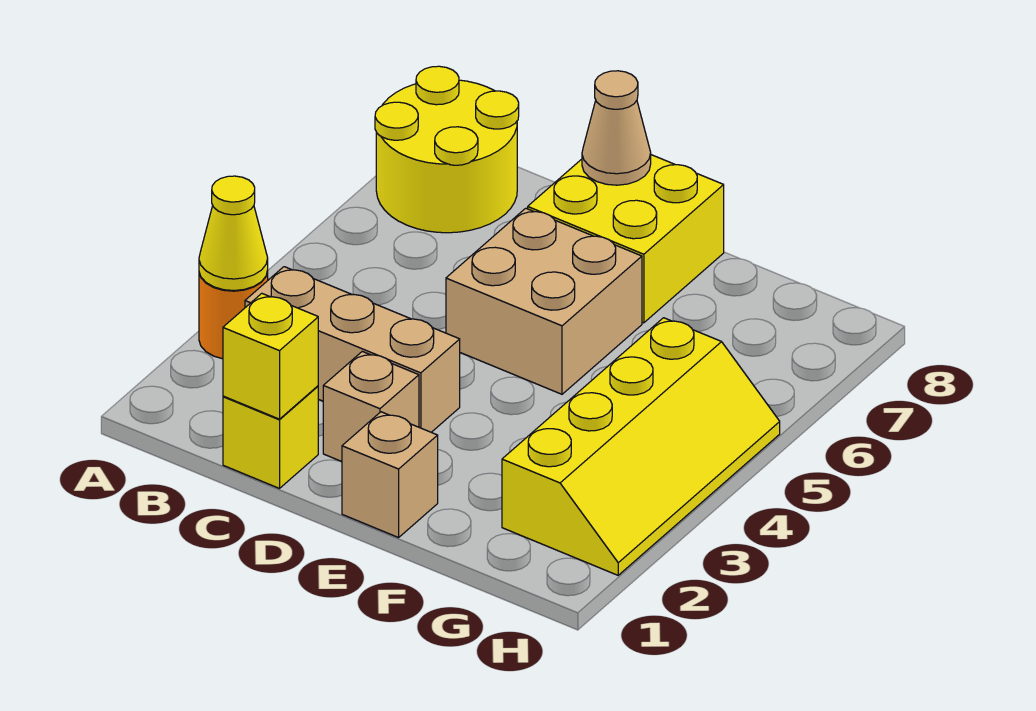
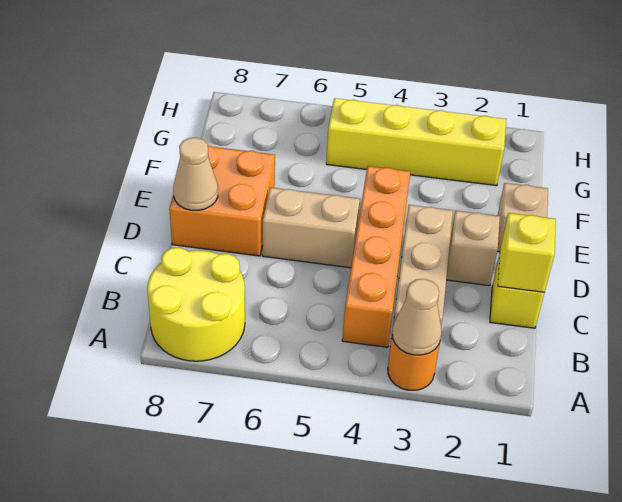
yellow 1x1 cone [199,176,268,291] -> tan 1x1 cone [392,279,442,355]
none -> orange 1x4 brick [342,166,410,347]
tan 2x2 brick [446,208,642,394] -> tan 1x2 brick [262,187,360,268]
yellow 2x2 brick [528,155,724,323] -> orange 2x2 brick [169,145,275,256]

